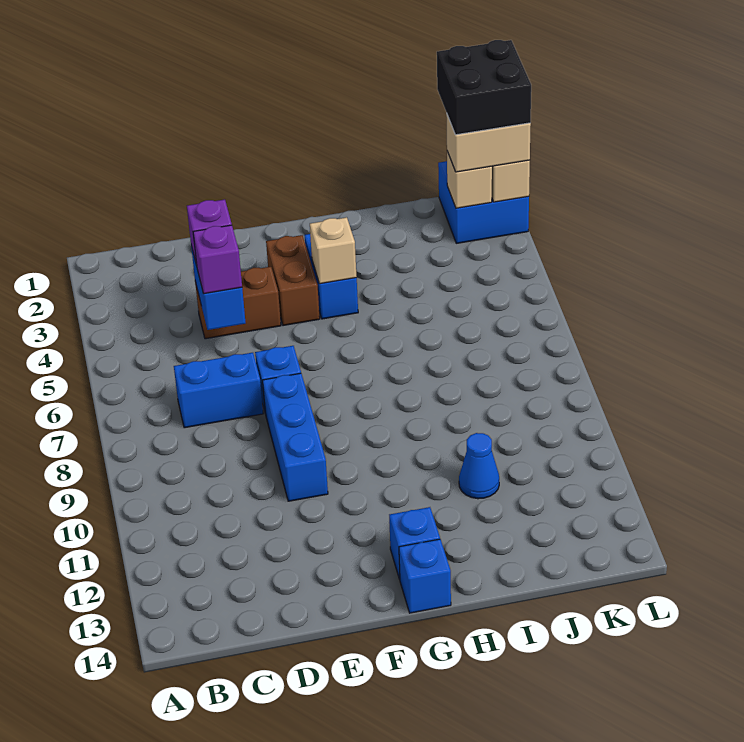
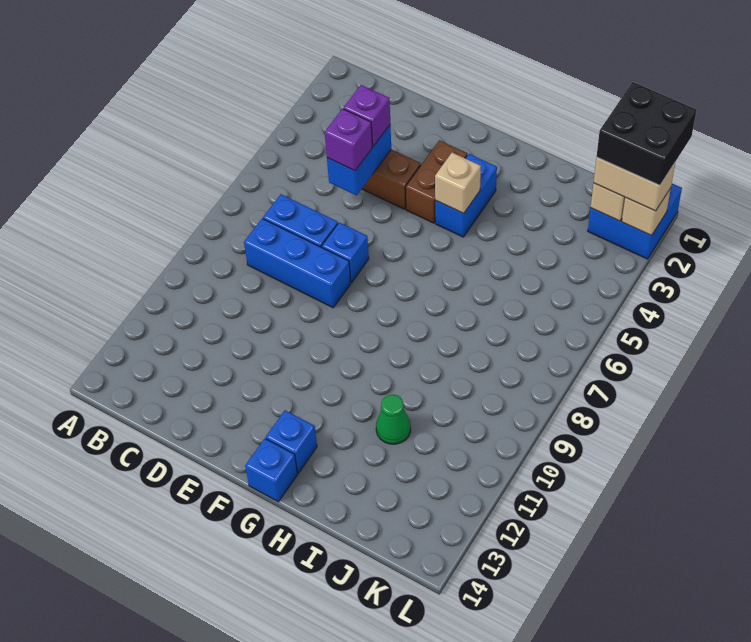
blue 1x3 brick [262,373,328,501] -> blue 1x3 brick turned to [244,219,351,308]
blue 1x1 cone [459,433,499,499] -> green 1x1 cone [376,394,411,444]

